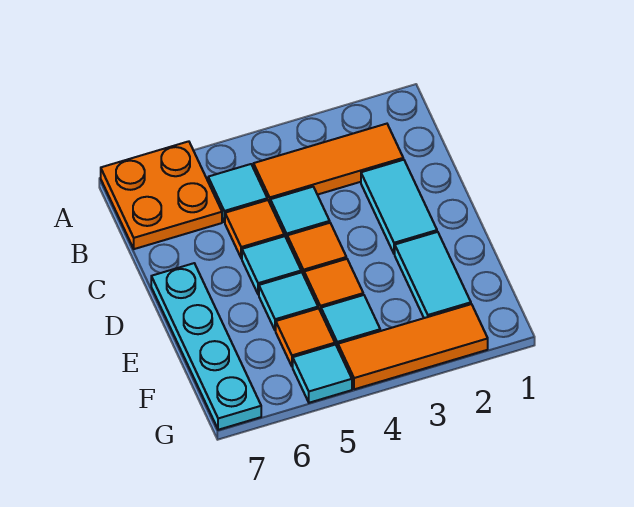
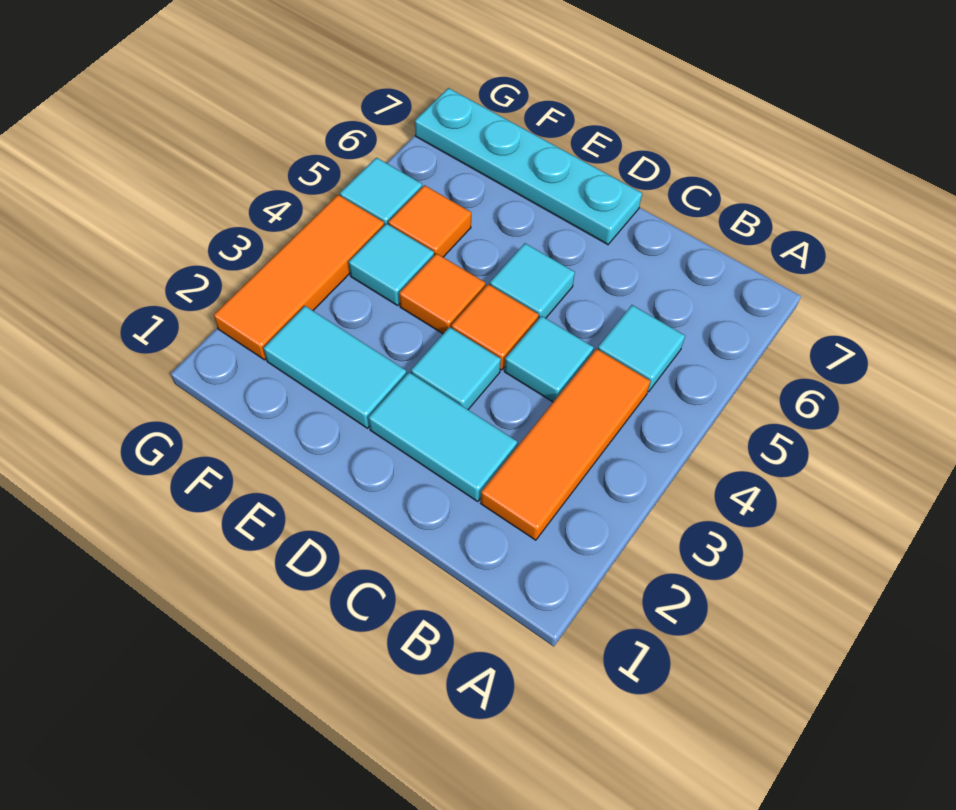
orange 2x2 plate [101,141,222,249] -> none
orange 1x1 tile [225,200,284,258] -> none
cyan 1x1 tile [259,272,318,331] -> cyan 1x1 tile moved to [411,327,501,410]

